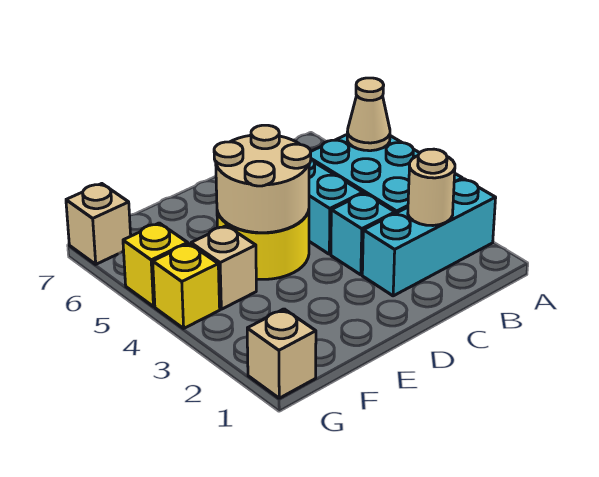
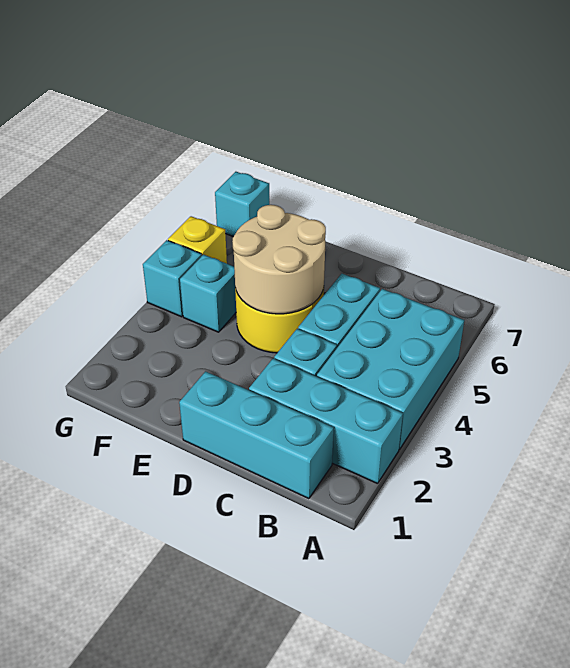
tan 1x1 cone [347,78,390,151] -> none
none -> cyan 1x3 brick [179,371,334,499]
tan 1x1 round brick [408,149,455,226] -> none
tan 1x1 brick [191,226,256,309] -> cyan 1x1 brick [180,255,236,332]
tan 1x1 brick [247,309,316,398] -> none
yellow 1x1 brick [153,244,220,328] -> cyan 1x1 brick [143,240,202,317]
tan 1x1 brick [66,184,131,264] -> cyan 1x1 brick [215,172,269,236]

